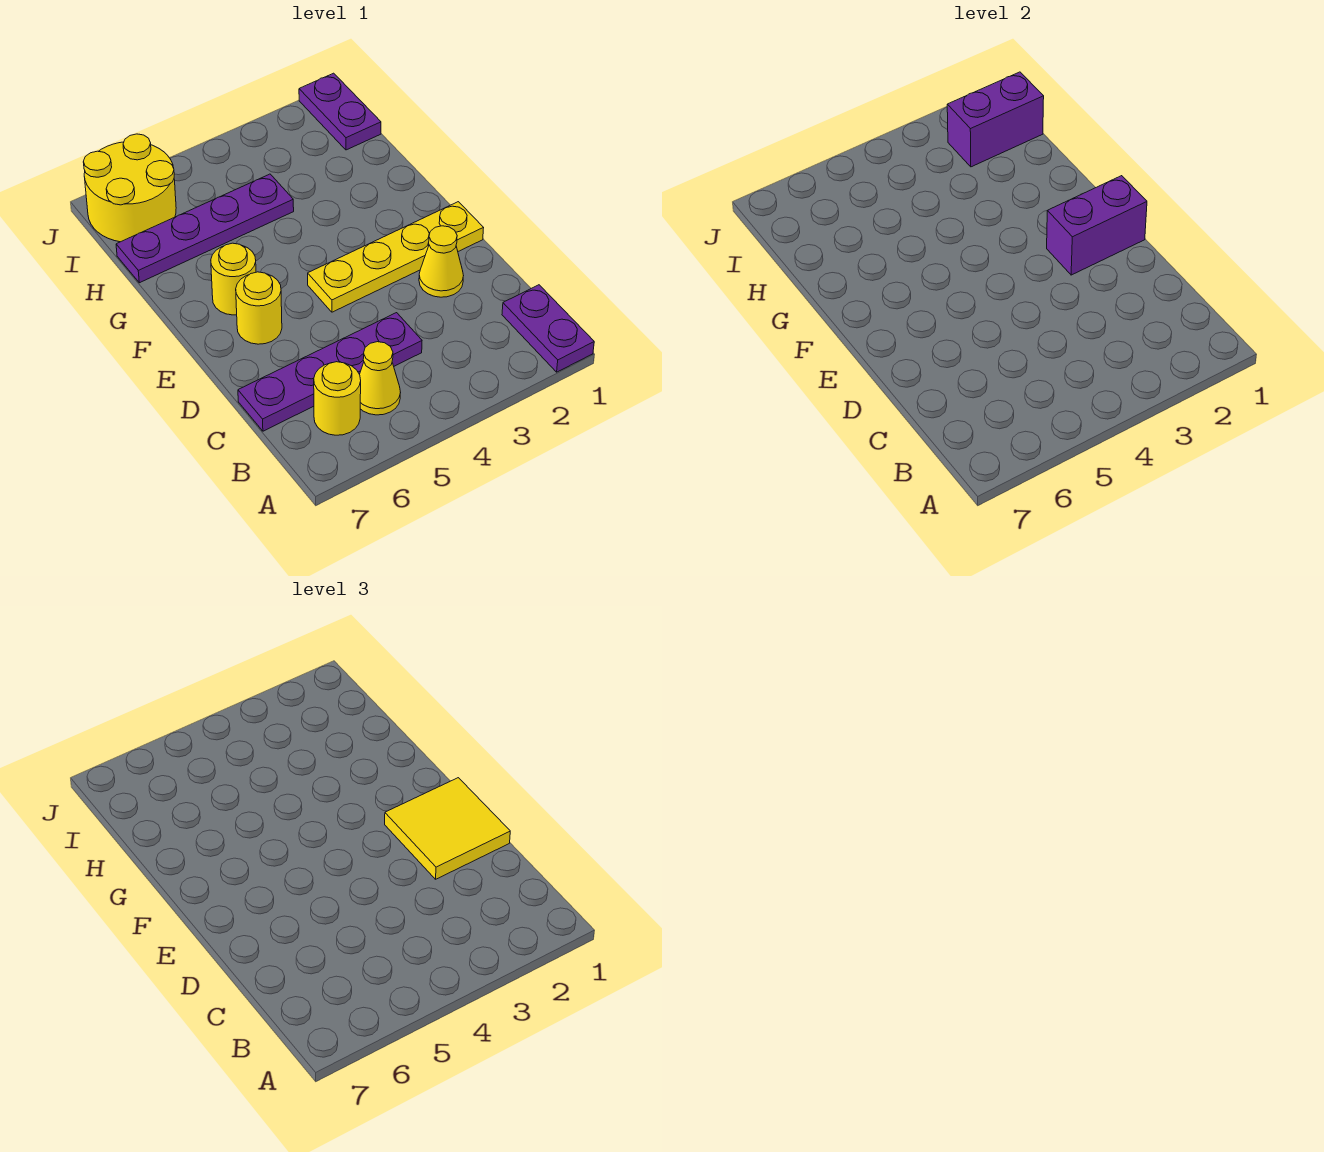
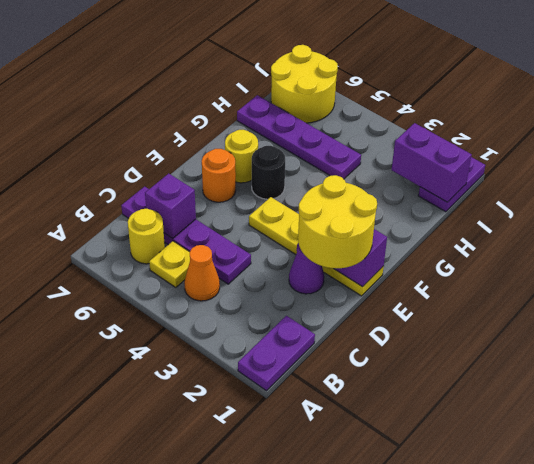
none -> orange 1x1 cone [184,245,220,301]
yellow 1x1 cone [360,342,401,415] -> yellow 1x1 plate [149,241,190,288]
none -> purple 1x1 brick [145,173,196,238]
yellow 2x2 tile [385,778,510,879] -> yellow 2x2 round brick [298,175,377,268]
yellow 1x1 cone [419,226,464,297] -> purple 1x1 cone [289,243,324,294]
yellow 1x1 round brick [236,272,282,344] -> orange 1x1 round brick [202,149,236,202]
none -> black 1x1 round brick [252,146,285,199]

